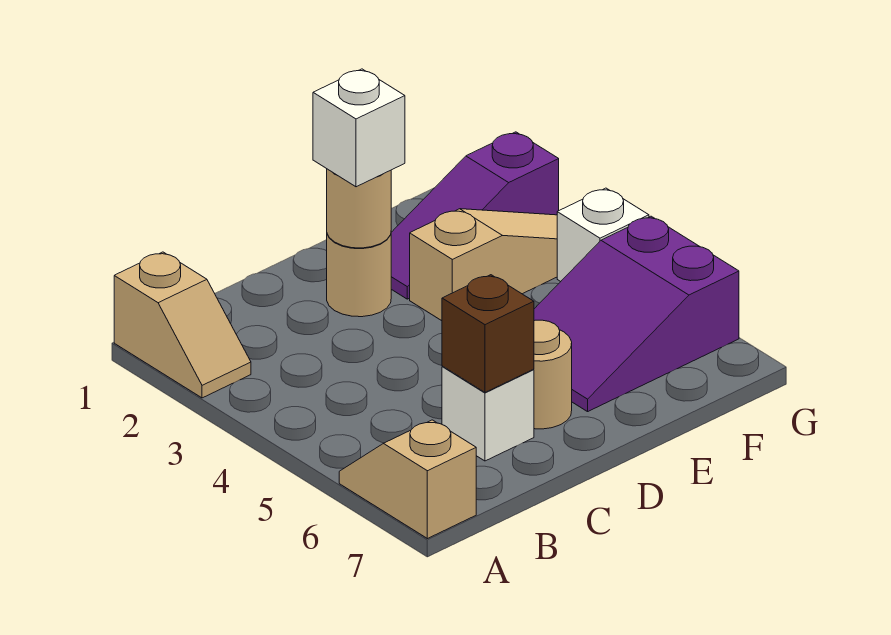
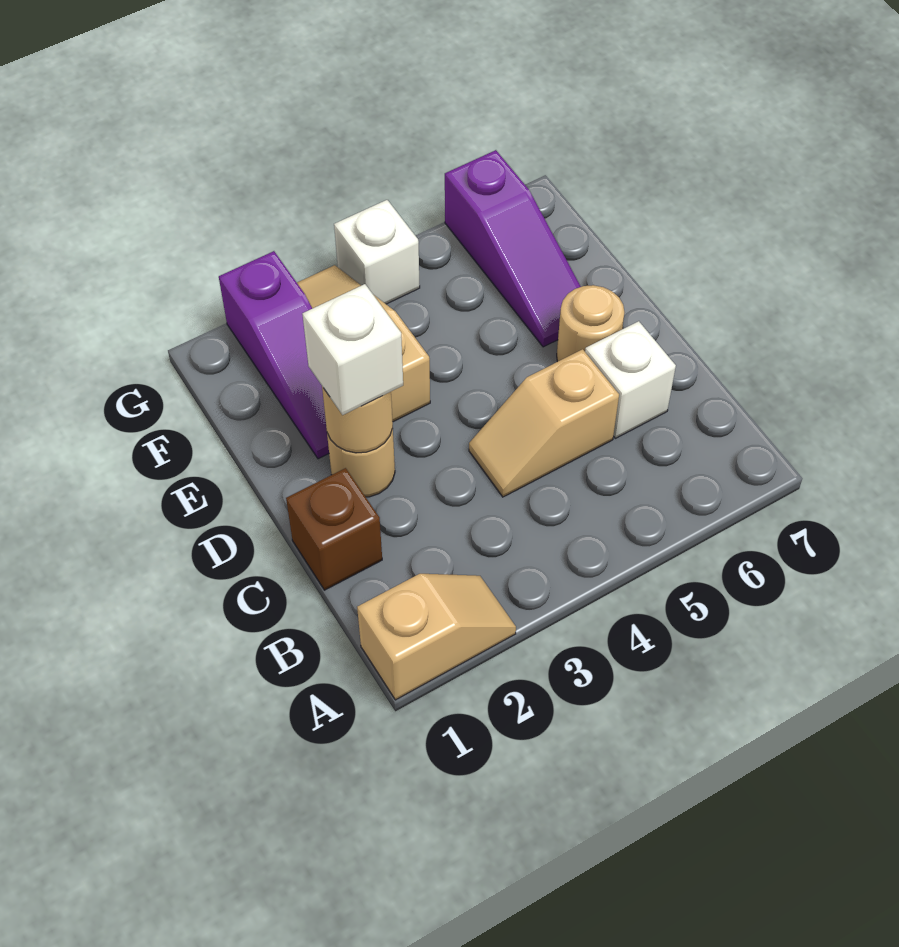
tan 1x2 slope [339,420,476,539] -> tan 1x2 slope moved to [469,349,619,497]
brown 1x1 brick [442,275,534,392] -> brown 1x1 brick moved to [286,468,382,590]
purple 2x3 slope [534,216,739,412] -> purple 1x3 slope [445,150,581,347]

